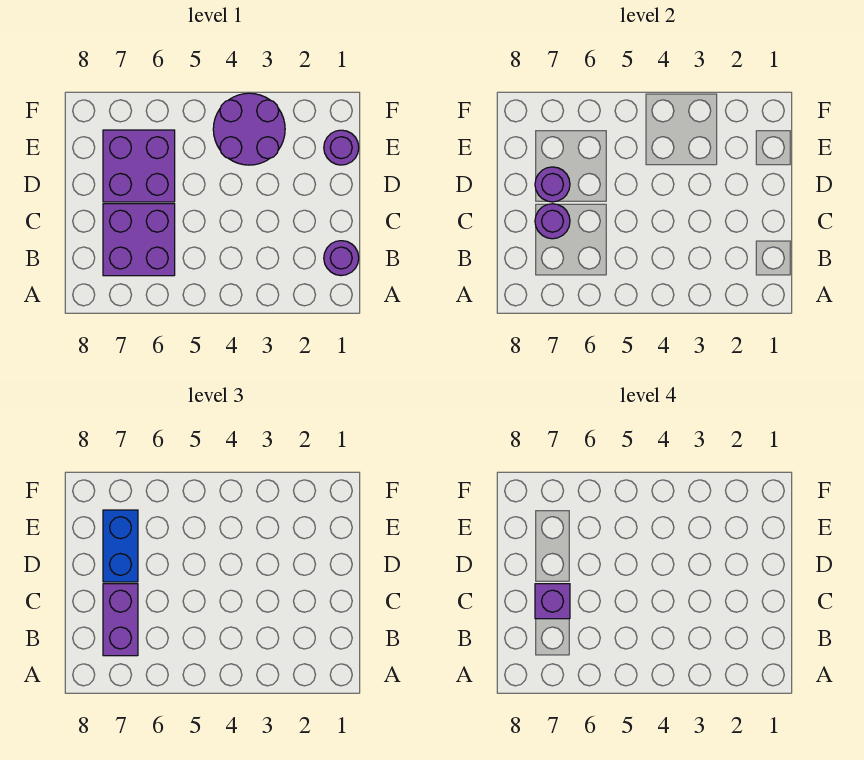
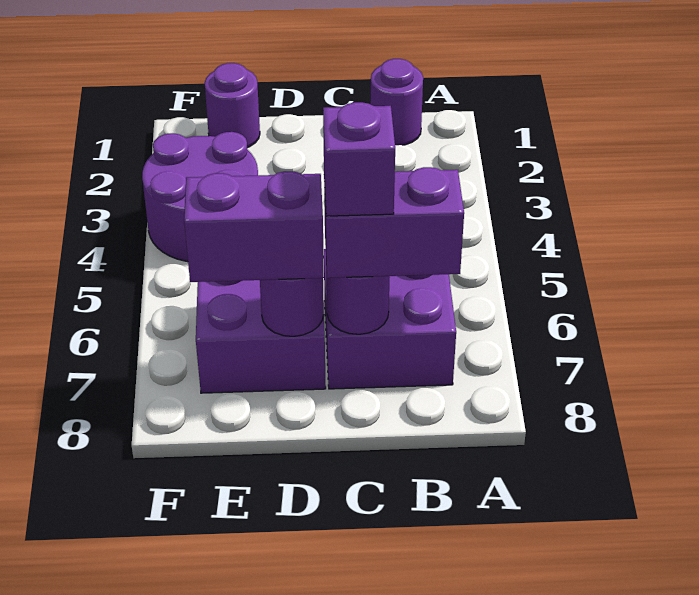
blue 1x2 brick [103,510,138,582] -> purple 1x2 brick [184,171,324,282]

